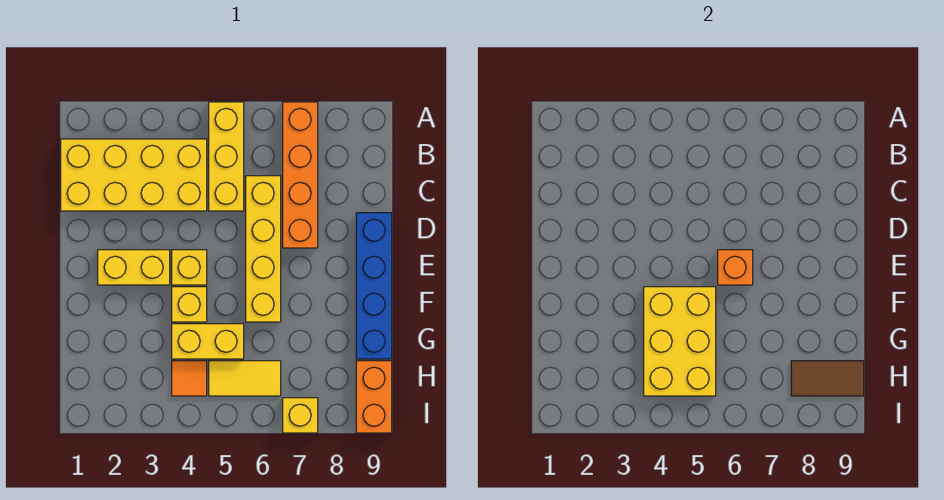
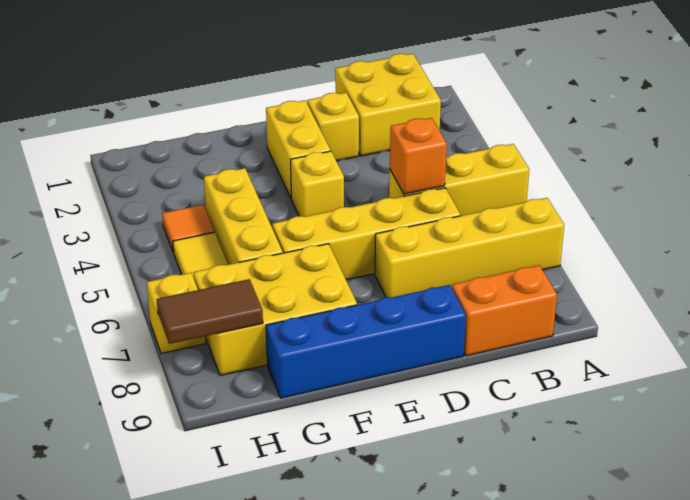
orange 1x4 brick [283,102,318,248] -> yellow 1x4 brick [375,198,564,297]
yellow 2x4 brick [61,139,207,211] -> yellow 2x2 brick [335,54,441,156]
orange 1x1 brick [718,250,753,285] -> orange 1x1 brick moved to [390,118,447,194]
yellow 1x1 brick [172,287,207,322] -> yellow 1x1 brick moved to [307,93,359,161]
yellow 2x3 brick [644,287,716,396] -> yellow 2x3 brick moved to [193,244,357,376]
yellow 1x2 brick [172,324,244,359] -> yellow 1x3 brick [204,168,283,265]
brown 1x2 tile [791,361,864,396] -> brown 1x2 tile turned to [157,279,263,344]
orange 1x2 brick [356,361,392,433] -> orange 1x2 brick moved to [452,265,557,356]

